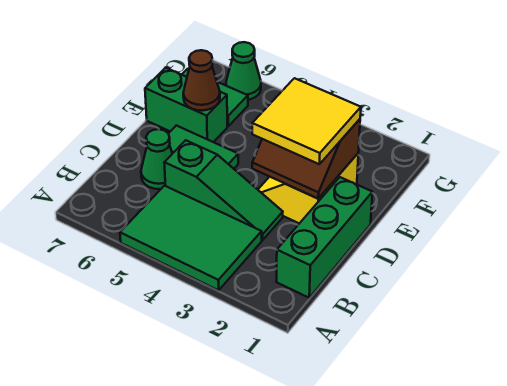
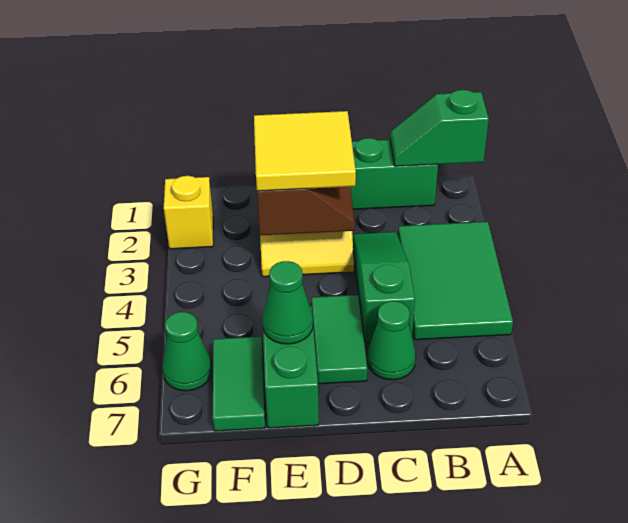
none -> green 1x2 slope [390,90,489,166]
brown 1x1 cone [183,50,220,111] -> green 1x1 cone [262,261,313,344]
none -> yellow 1x1 brick [164,176,213,249]

